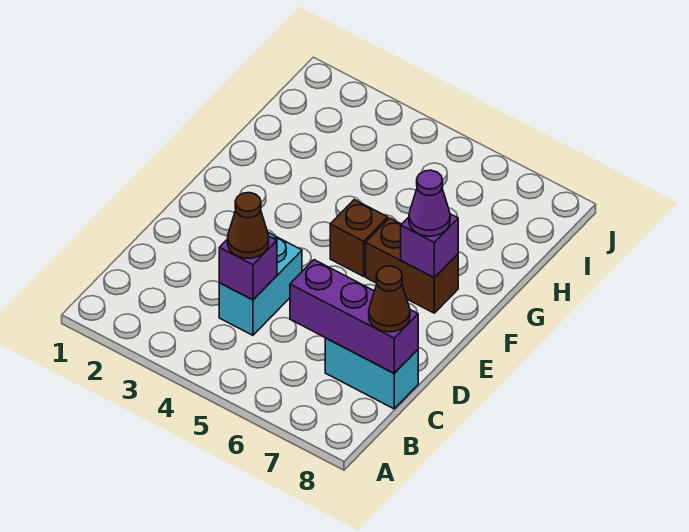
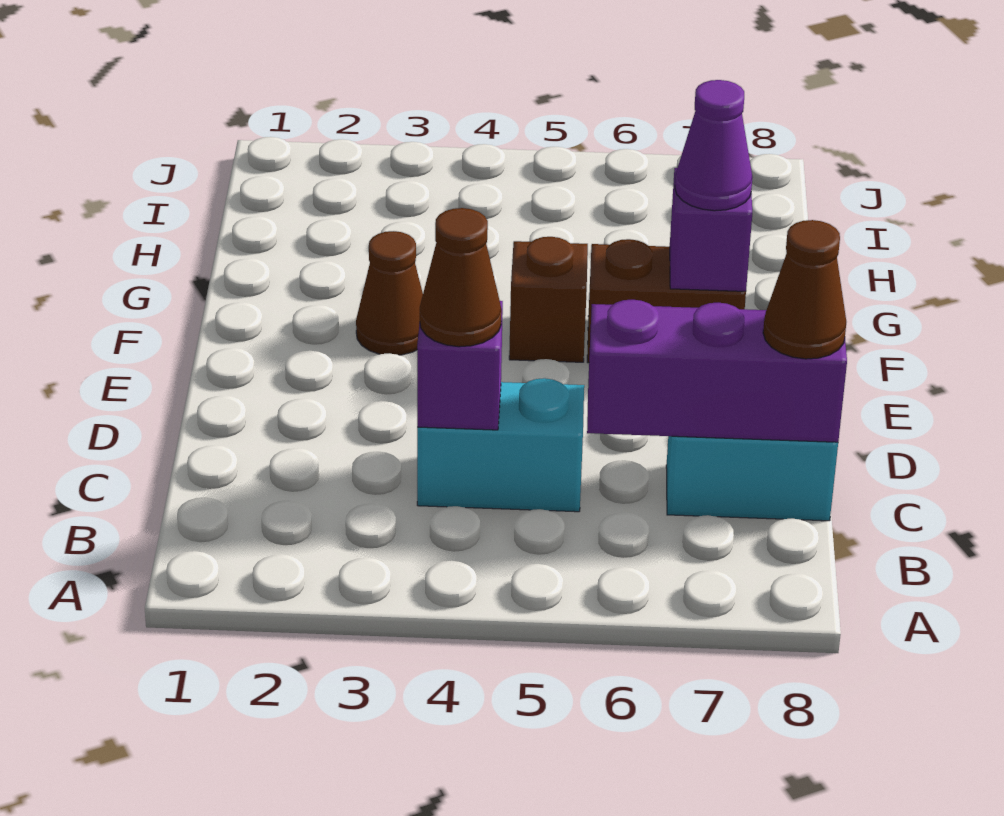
cyan 1x2 brick [219,233,302,335] -> cyan 1x2 brick turned to [417,378,584,512]
none -> brown 1x1 cone [356,231,423,355]

